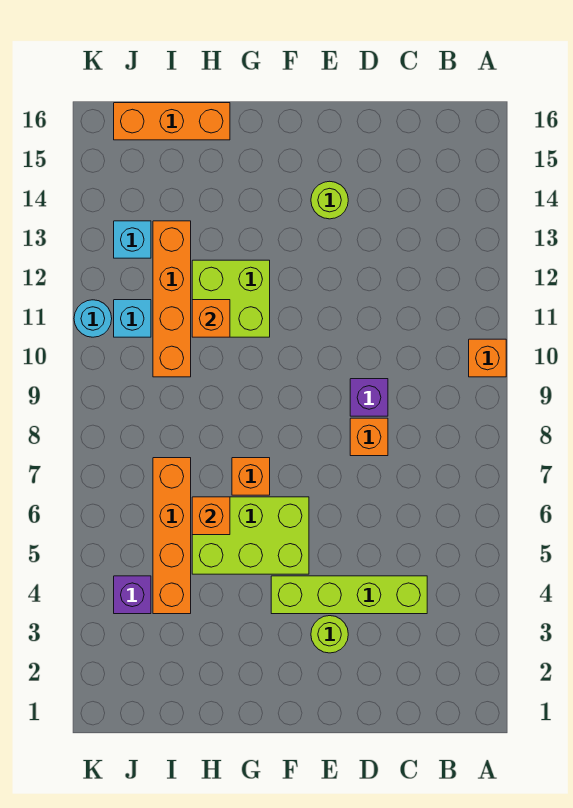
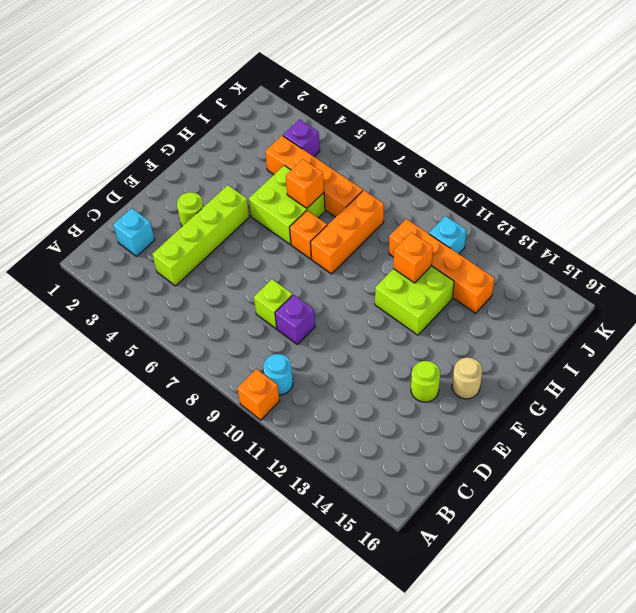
orange 1x1 brick [350,418,388,456] -> lime 1x1 brick [254,279,292,329]
lime 2x3 brick [192,497,309,574] -> lime 2x2 brick [249,165,325,244]
none -> tan 1x1 round brick [452,358,482,399]
orange 1x3 brick [114,103,230,140] -> orange 1x3 brick moved to [311,190,384,274]
cyan 1x1 brick [114,221,151,258] -> cyan 1x1 brick moved to [113,208,155,256]
cyan 1x1 round brick [74,300,112,337] -> cyan 1x1 round brick moved to [263,354,293,395]

